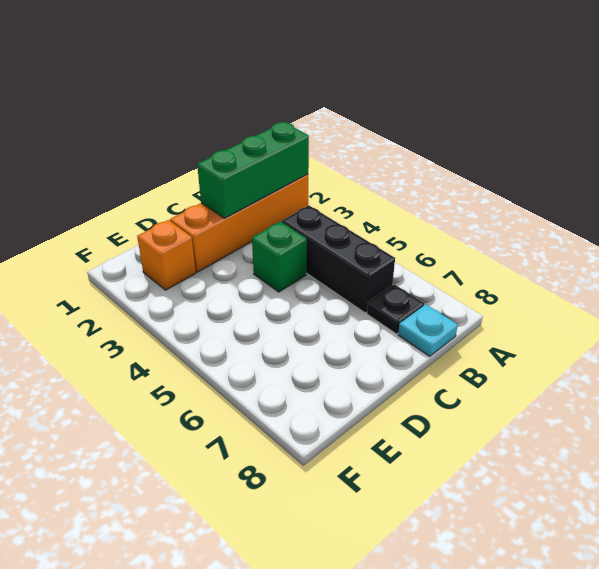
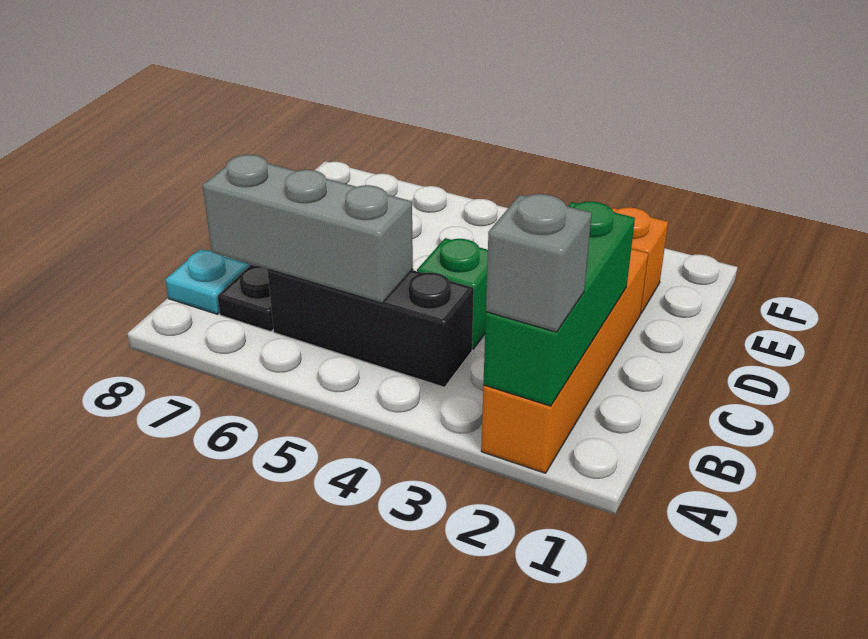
none -> grey 1x1 brick [486,194,592,332]
none -> grey 1x3 brick [203,155,413,303]

